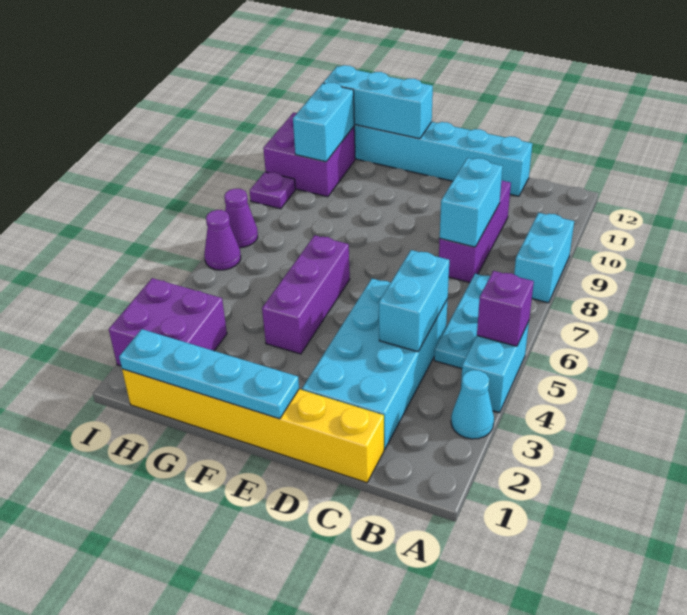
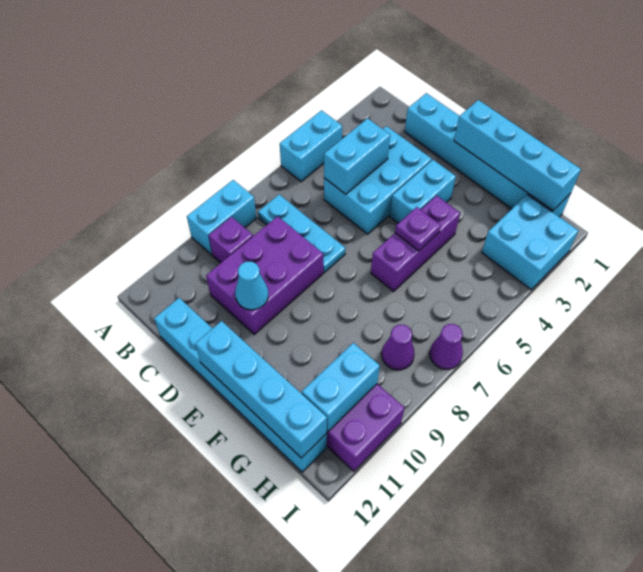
cyan 1x1 cone [451,370,494,439] -> cyan 1x1 cone moved to [235,262,268,310]
purple 1x1 brick [477,271,534,346] -> purple 1x1 brick moved to [209,217,253,263]
cyan 1x3 plate [434,274,490,369] -> cyan 1x3 plate turned to [258,194,345,273]
yellow 1x6 brick [122,369,384,483] -> cyan 1x6 brick [405,93,571,217]
cyan 2x4 brick [302,279,448,450] -> cyan 2x3 brick [324,126,432,234]
purple 1x3 brick [439,180,511,282] -> purple 2x3 brick [206,216,323,334]
cyan 1x2 brick [440,158,503,247] -> cyan 1x2 brick moved to [390,160,456,223]
cyan 1x4 plate [119,329,299,419] -> cyan 1x4 brick [454,100,581,210]
cyan 1x3 brick [323,65,433,139] -> cyan 1x4 brick [195,321,327,458]
purple 2x2 brick [109,278,227,366] -> cyan 2x2 brick [482,195,578,290]
purple 1x1 cone [204,210,241,270] -> purple 1x1 cone moved to [382,325,415,370]
purple 1x1 plate [250,172,295,209] -> purple 1x1 plate moved to [395,207,441,251]

